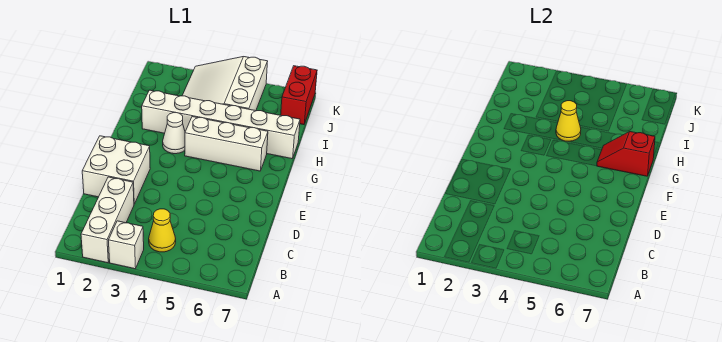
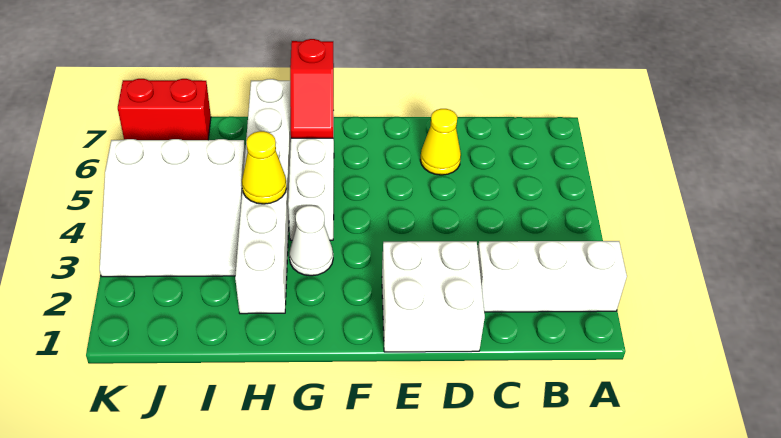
white 1x1 brick [109,221,144,269] -> none
yellow 1x1 cone [149,209,176,252] -> yellow 1x1 cone moved to [420,109,461,175]

